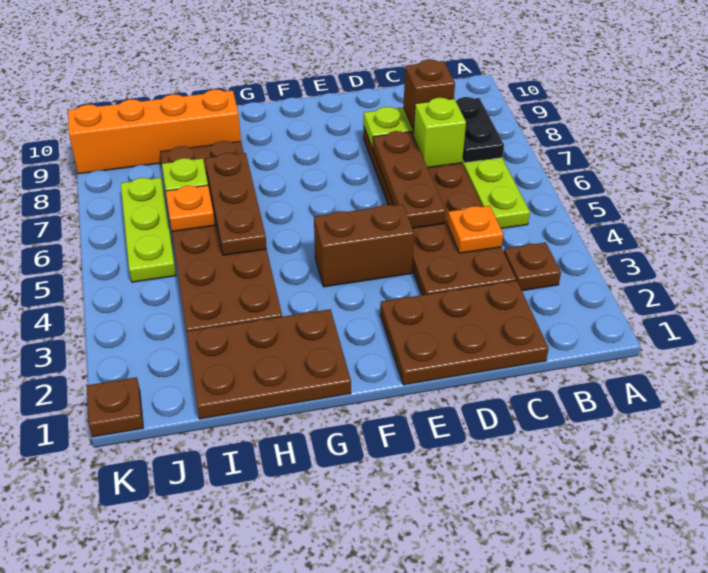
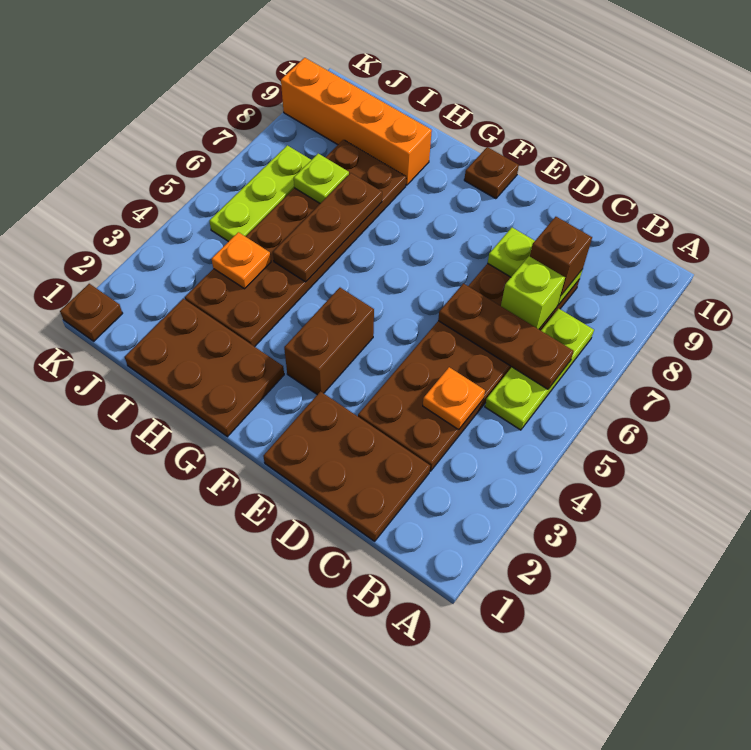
brown 1x1 plate [504,243,561,291] -> brown 1x1 plate moved to [464,147,519,199]
black 1x2 plate [456,97,504,163] -> none
brown 1x3 plate [373,131,446,228] -> brown 1x3 plate turned to [438,284,574,389]
brown 1x2 brick [314,204,414,287] -> brown 1x2 brick turned to [284,288,374,395]
orange 1x1 plate [166,185,215,231] -> orange 1x1 plate moved to [212,232,271,289]

